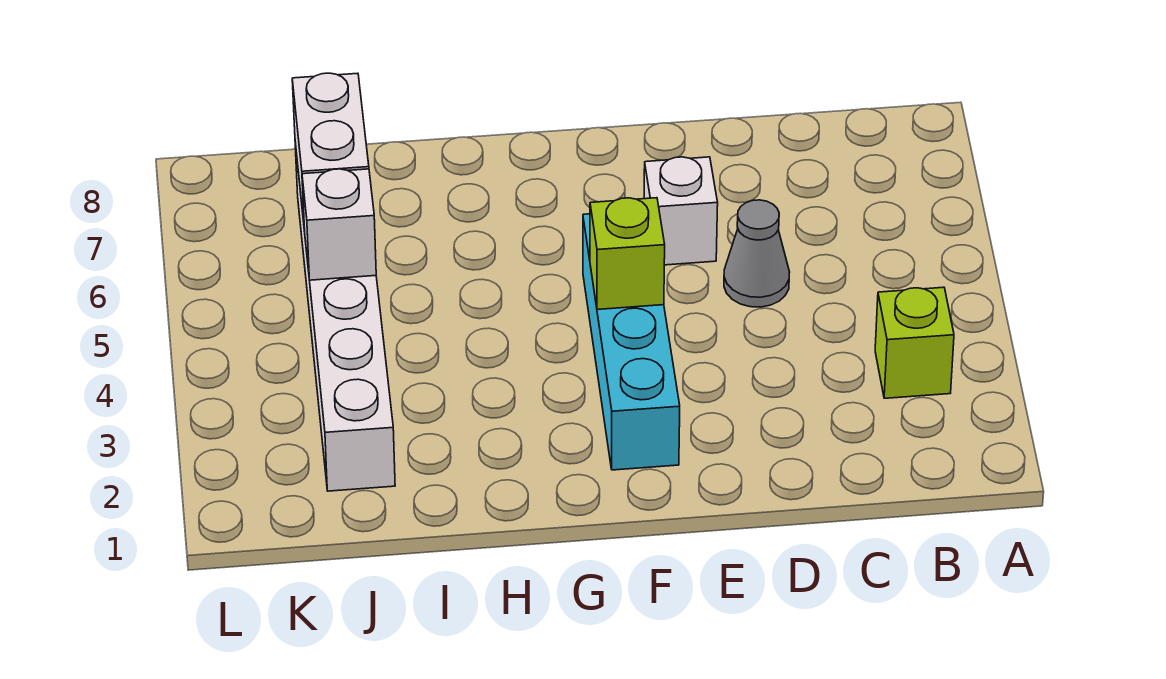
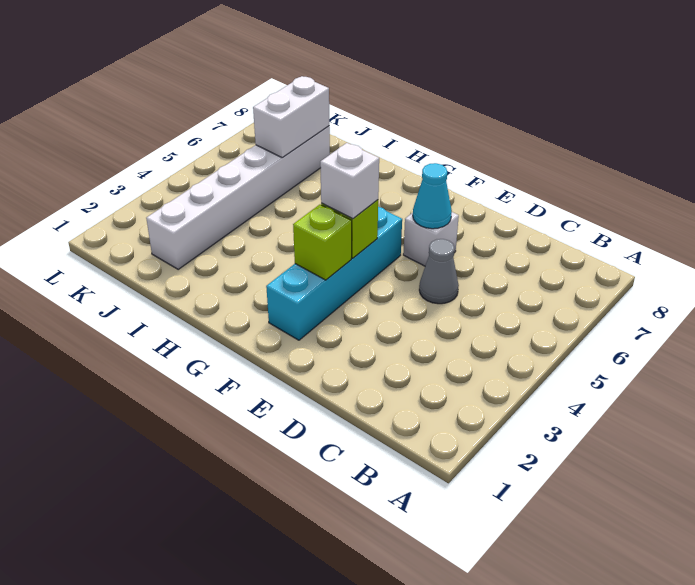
lime 1x1 brick [875,287,954,398] -> lime 1x1 brick moved to [293,205,352,280]
none -> cyan 1x1 cone [413,163,452,229]
white 1x1 brick [302,169,376,280] -> white 1x1 brick moved to [320,143,379,219]

